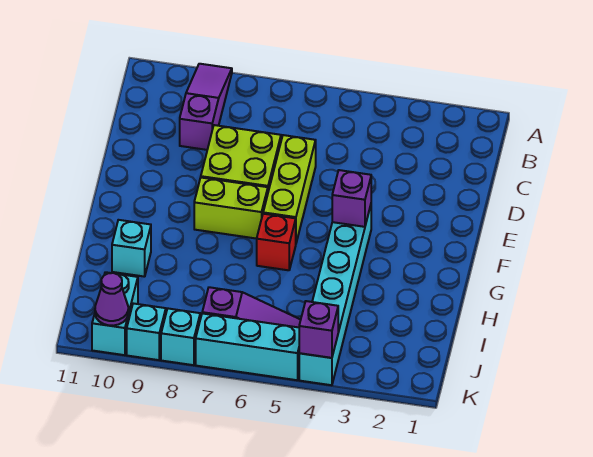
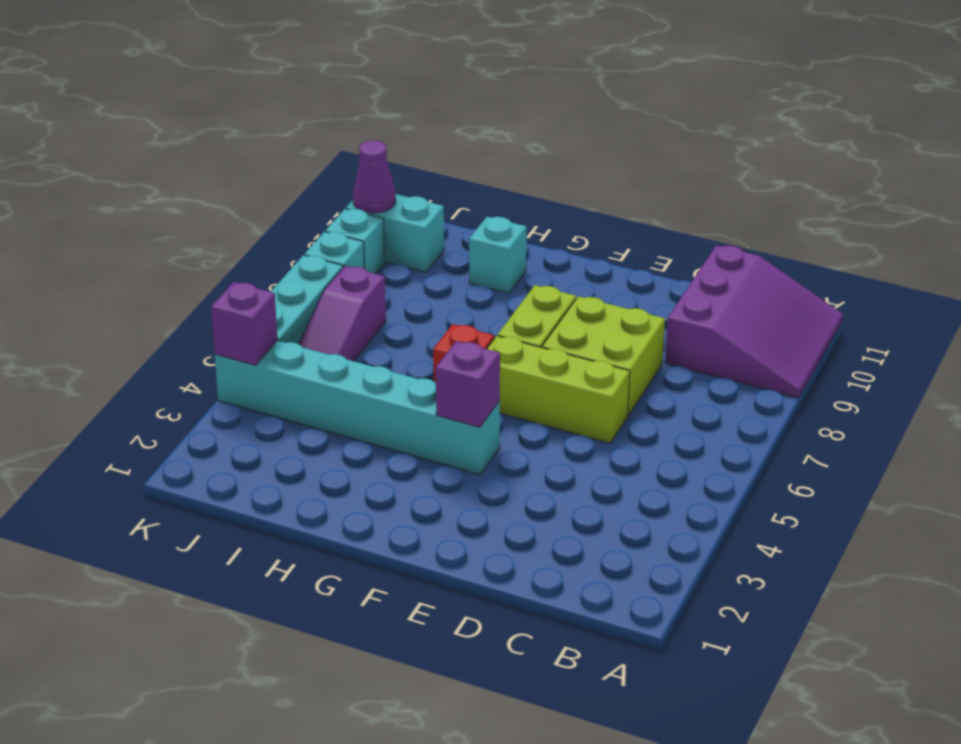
purple 1x3 slope [180,64,232,150] -> purple 3x3 slope [665,245,843,398]

